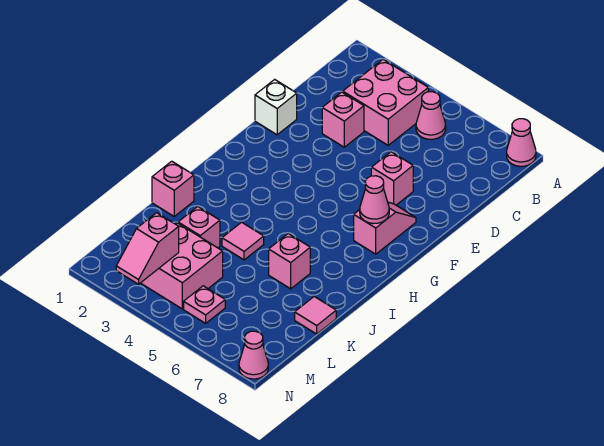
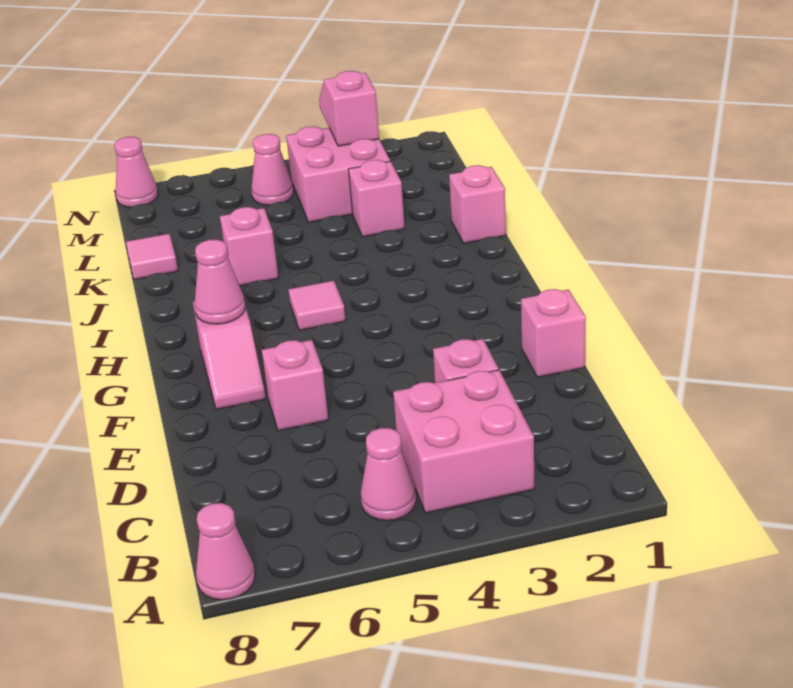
white 1x1 brick [255,79,297,135] -> pink 1x1 brick [521,289,586,377]
pink 1x1 tile [222,222,264,260] -> pink 1x1 tile moved to [288,281,346,330]
pink 1x1 plate [184,286,225,323] -> pink 1x1 cone [251,134,294,205]

